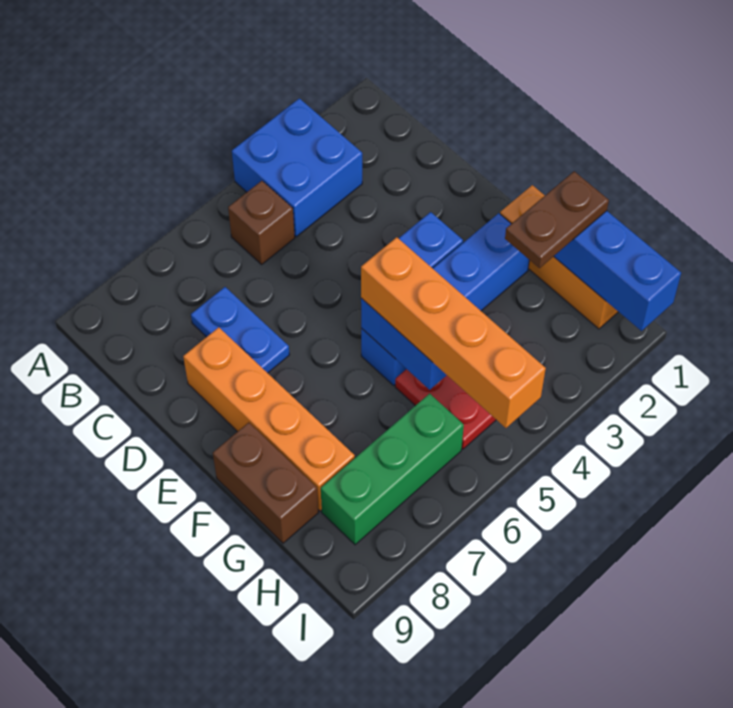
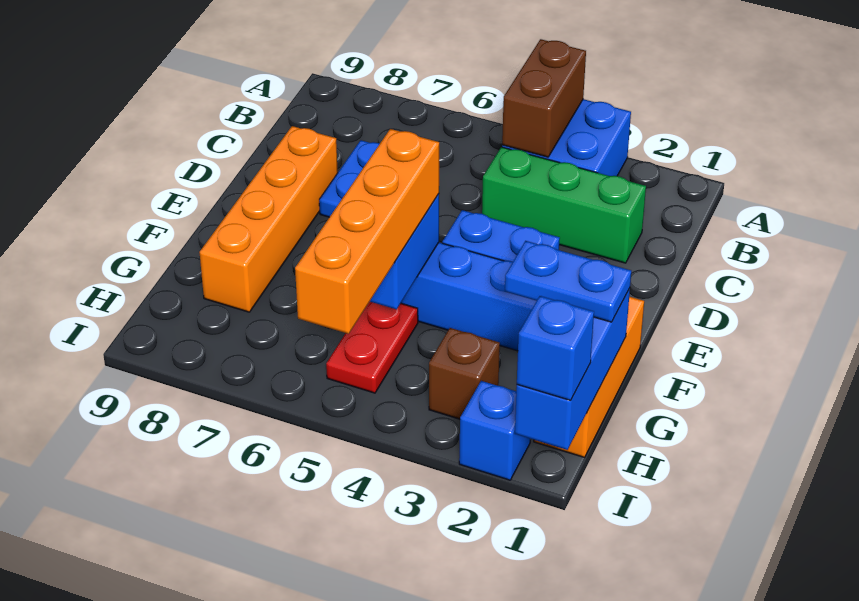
brown 1x1 brick [228,181,295,264] -> brown 1x1 brick moved to [429,328,500,419]
brown 1x2 brick [213,423,318,543] -> brown 1x2 brick moved to [502,39,586,157]
brown 1x2 plate [505,171,609,268] -> blue 1x2 plate [505,241,631,322]
green 1x3 brick [321,394,464,545] -> green 1x3 brick moved to [482,147,646,263]
none -> blue 1x1 brick [517,296,594,400]
none -> blue 1x1 brick [459,381,530,480]

